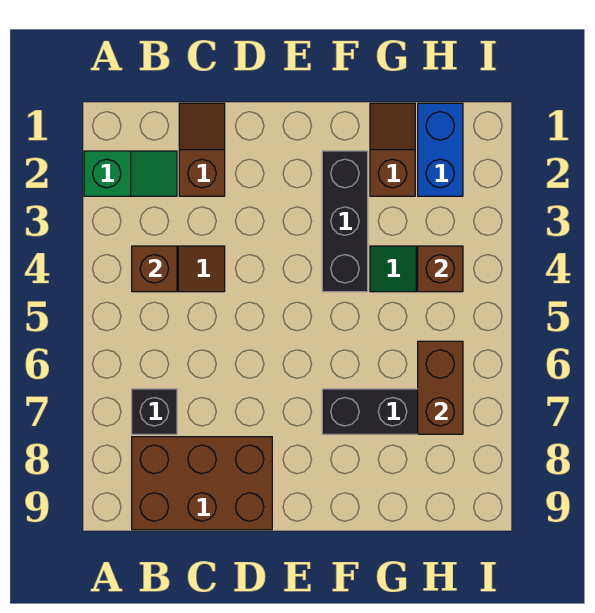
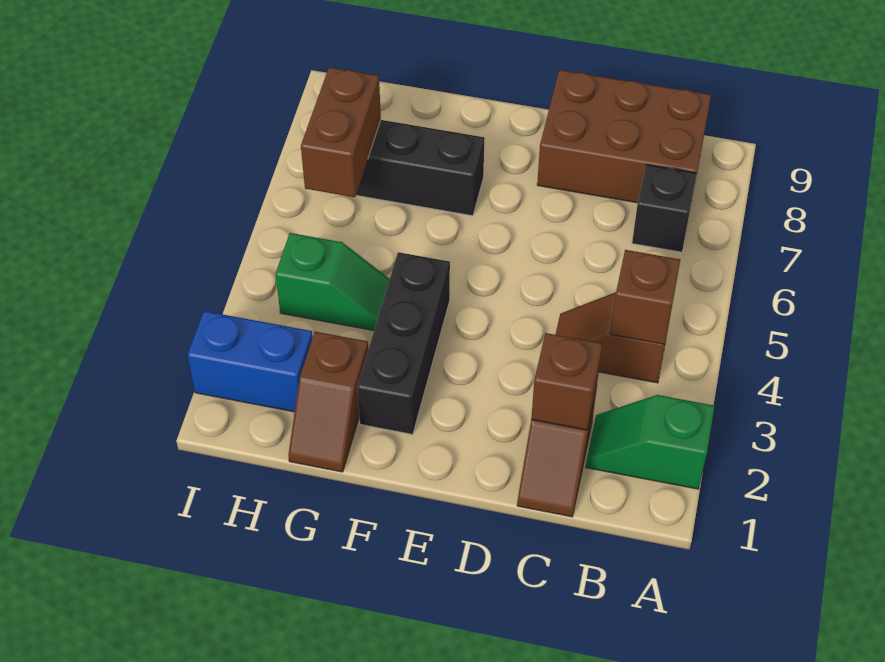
blue 1x2 brick [418,103,463,196] -> blue 1x2 brick turned to [187,311,313,412]
brown 1x1 brick [418,246,463,292] -> brown 1x1 brick moved to [531,333,602,430]

